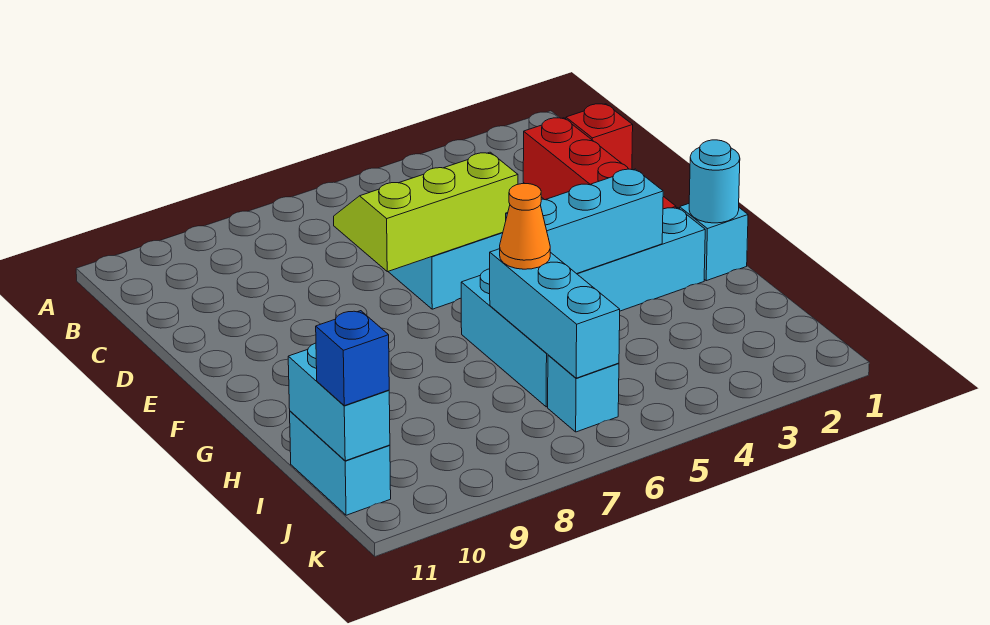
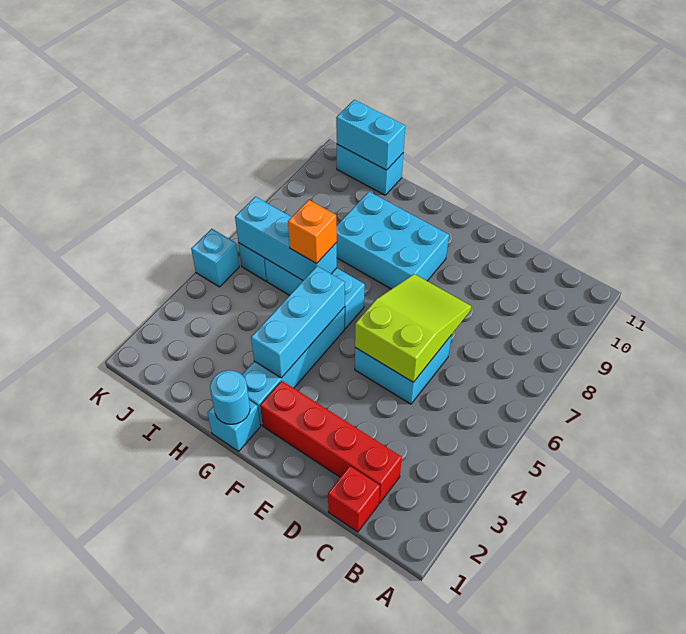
lime 2x3 slope [334,152,518,272] -> lime 2x3 slope turned to [355,274,471,382]
none -> cyan 2x3 brick [336,192,449,289]
orange 1x1 cone [500,184,550,269] -> orange 1x1 brick [288,200,337,264]
blue 1x1 brick [316,311,389,406] -> none
none -> cyan 1x1 brick [191,229,239,287]

